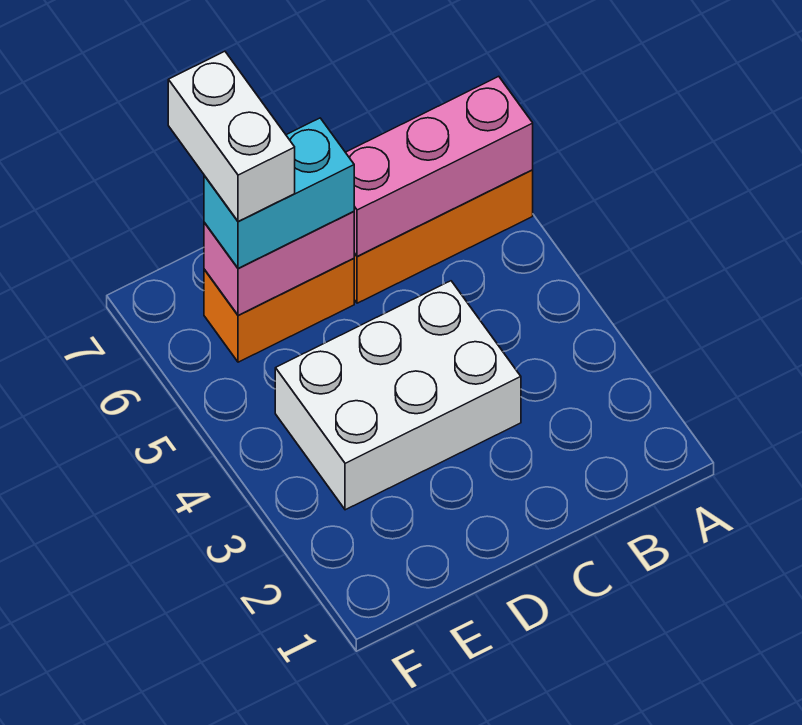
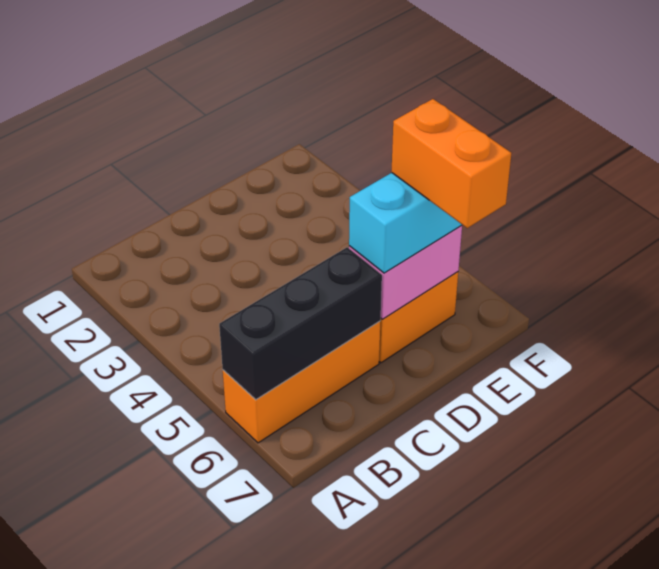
pink 1x3 brick [345,76,533,256] -> black 1x3 brick [219,247,382,400]
white 2x3 brick [275,281,521,510] -> none
white 1x2 brick [168,51,295,221] -> orange 1x2 brick [391,99,511,228]

